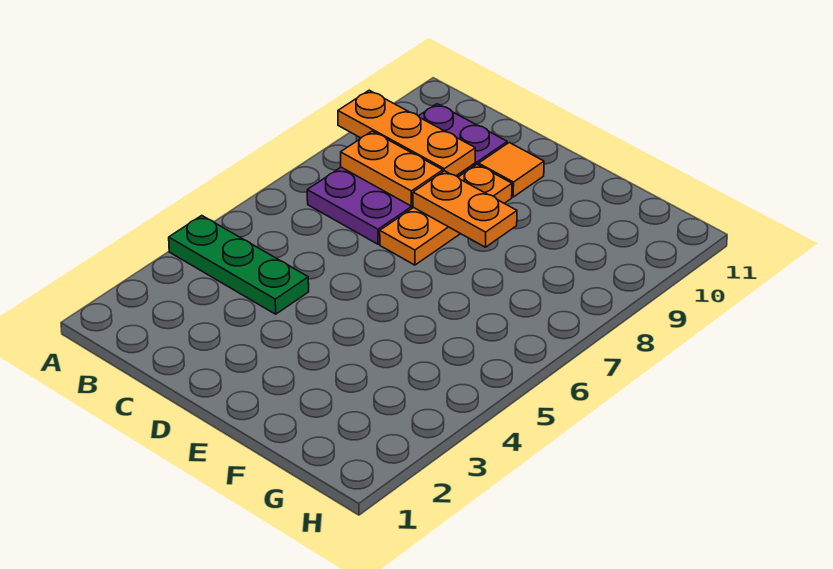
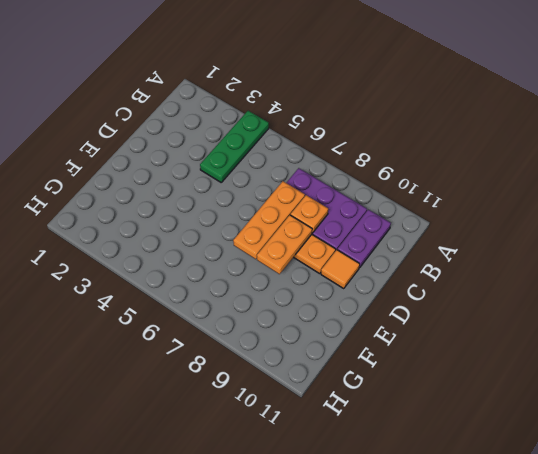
orange 1x3 plate [338,90,475,176] -> orange 1x3 plate moved to [233,181,305,259]
orange 1x2 plate [341,131,443,206] -> orange 1x1 plate [290,195,328,233]

